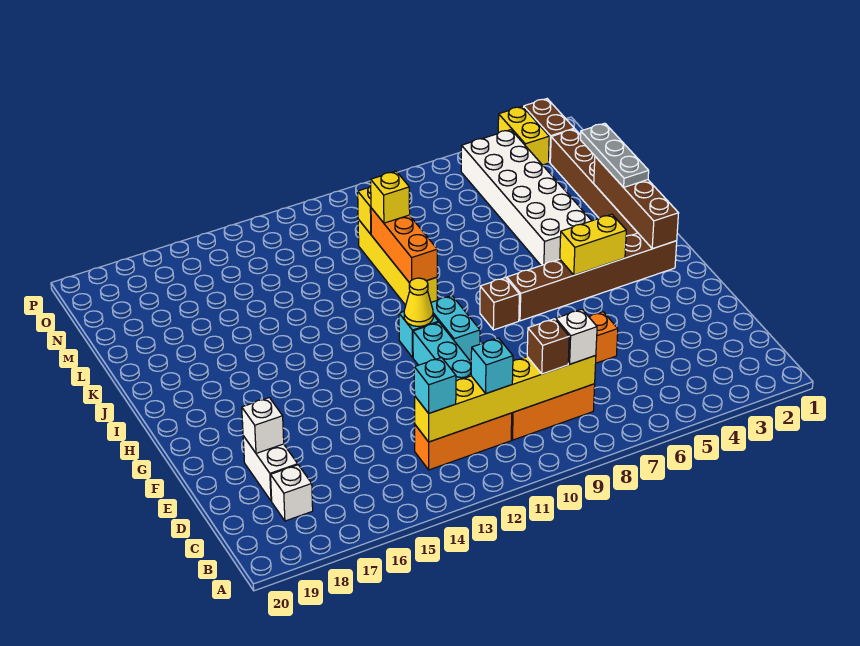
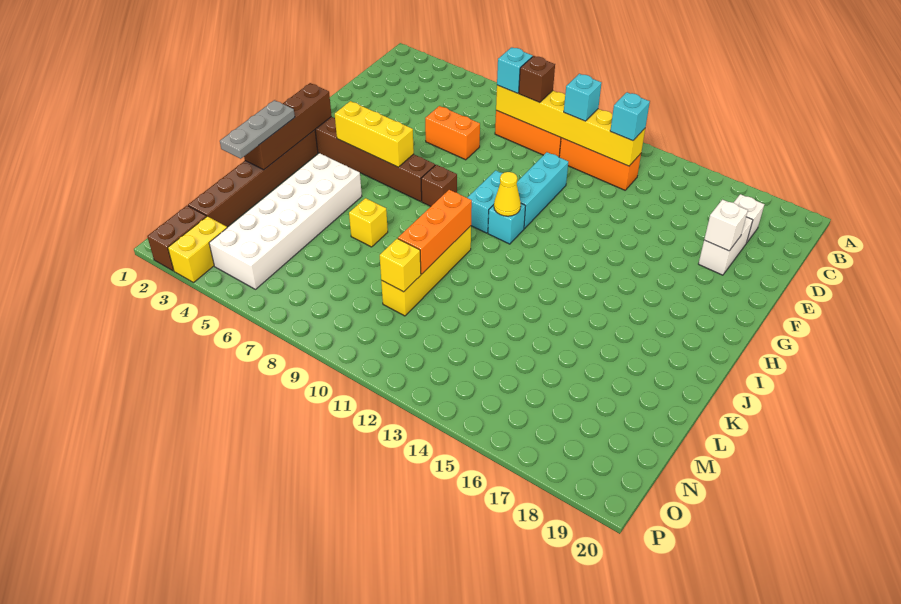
white 1x1 brick [556,309,597,364] -> cyan 1x1 brick [497,47,533,93]
yellow 1x2 brick [560,214,626,275] -> yellow 1x3 brick [335,101,414,167]
yellow 1x1 brick [371,171,410,223] -> yellow 1x1 brick moved to [349,198,388,247]

